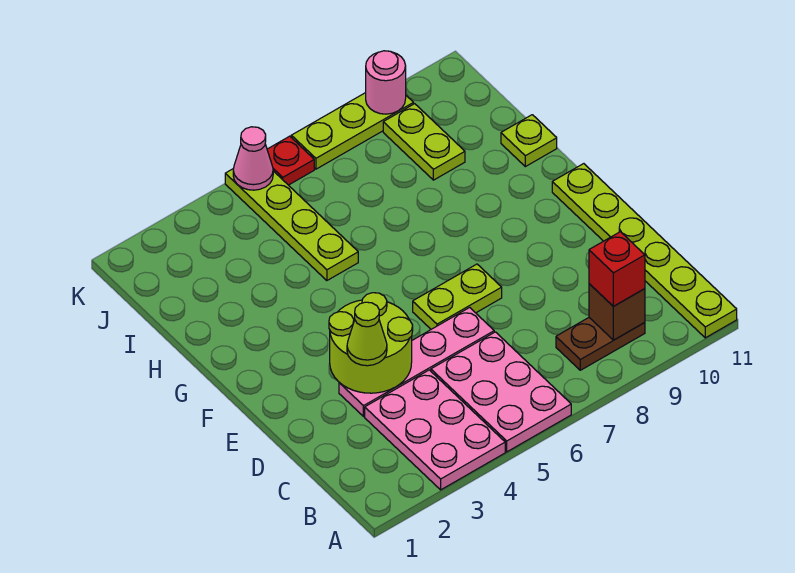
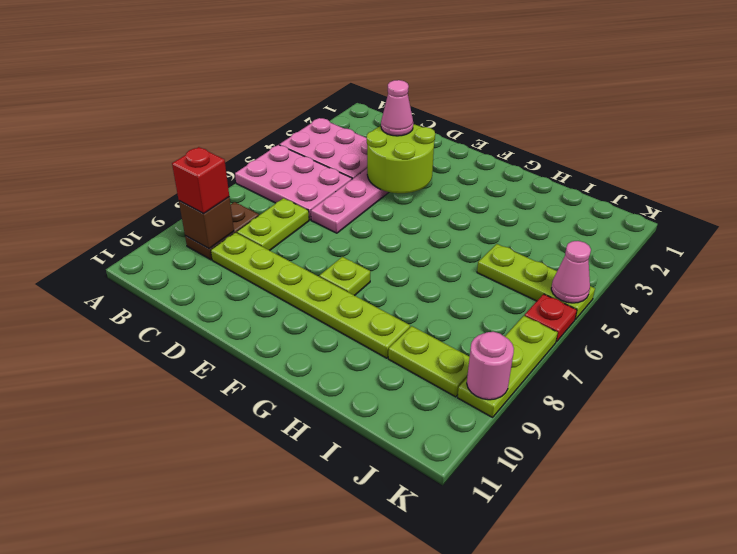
lime 1x6 plate [552,164,737,338] -> lime 1x6 plate moved to [211,232,410,358]
lime 1x1 cone [347,302,387,366] -> pink 1x1 cone [381,80,413,136]
lime 1x2 plate [413,264,502,329] -> lime 1x2 plate moved to [237,198,309,251]
lime 1x4 plate [225,168,358,281] -> lime 1x3 plate [477,244,595,320]
lime 1x1 plate [501,115,557,167] -> lime 1x1 plate moved to [319,257,370,296]

